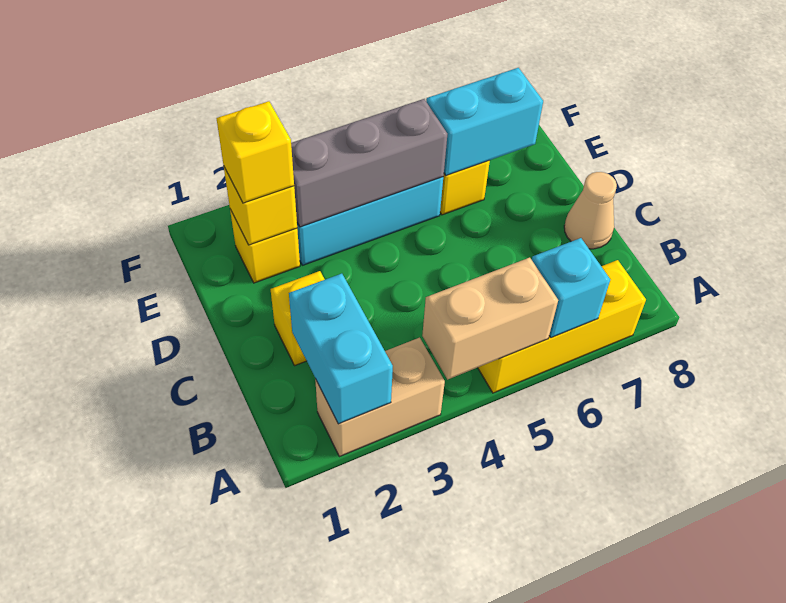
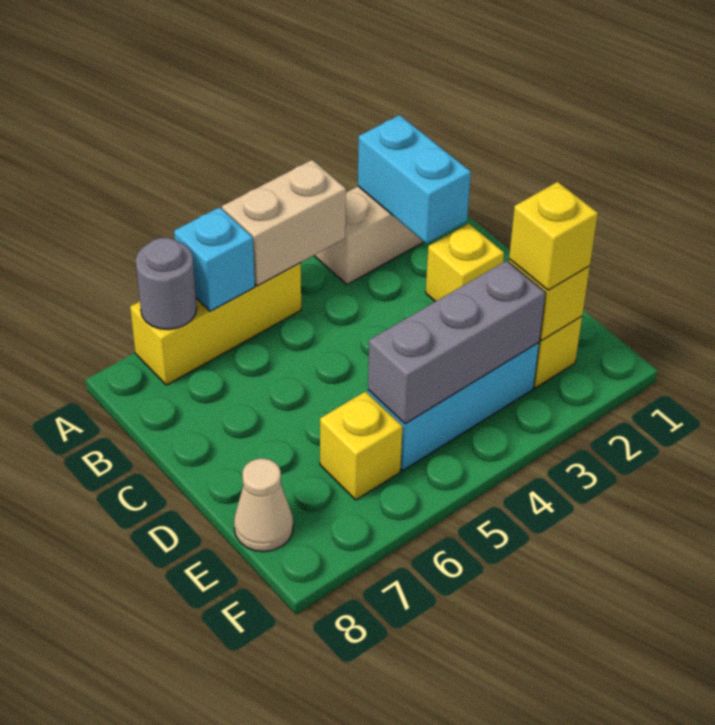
none -> grey 1x1 round brick [136,238,197,329]
tan 1x1 cone [564,172,617,249] -> tan 1x1 cone moved to [234,458,293,552]
cyan 1x2 brick [426,68,543,176] -> none

